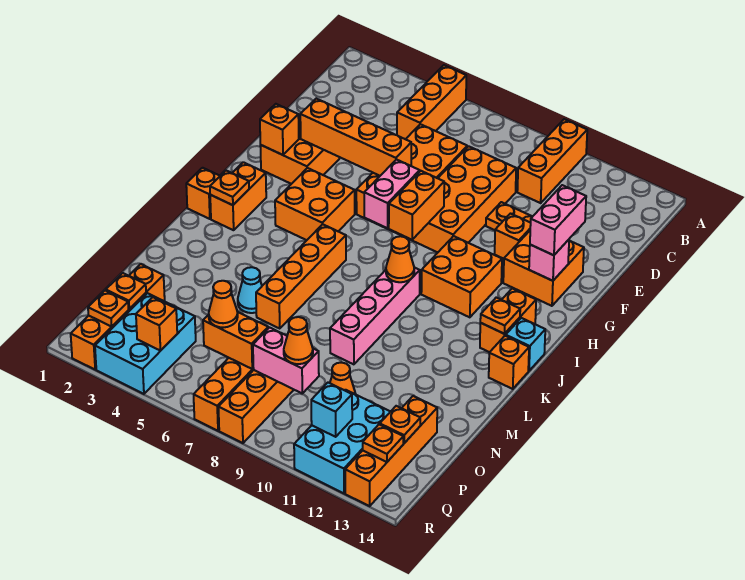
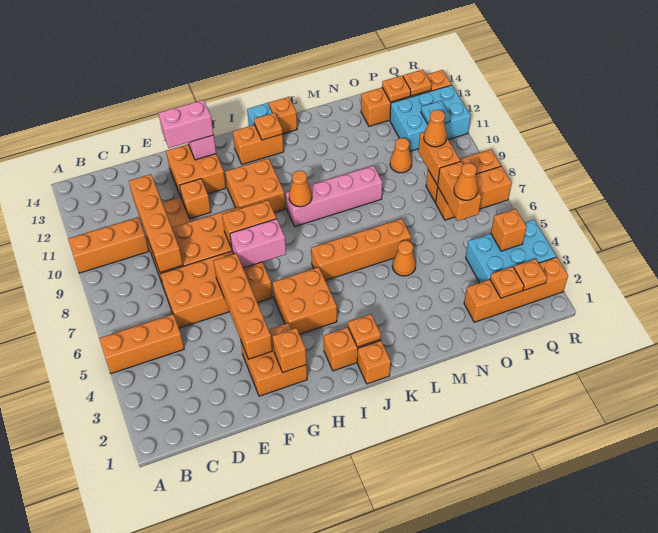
none -> orange 1x4 brick [129,174,183,272]
cyan 1x1 cone [238,267,262,313] -> orange 1x1 cone [392,241,416,276]
pink 1x2 brick [253,328,319,393] -> orange 1x2 brick [418,132,460,185]
cyan 1x1 brick [311,383,352,437] -> cyan 1x1 plate [421,101,450,124]

